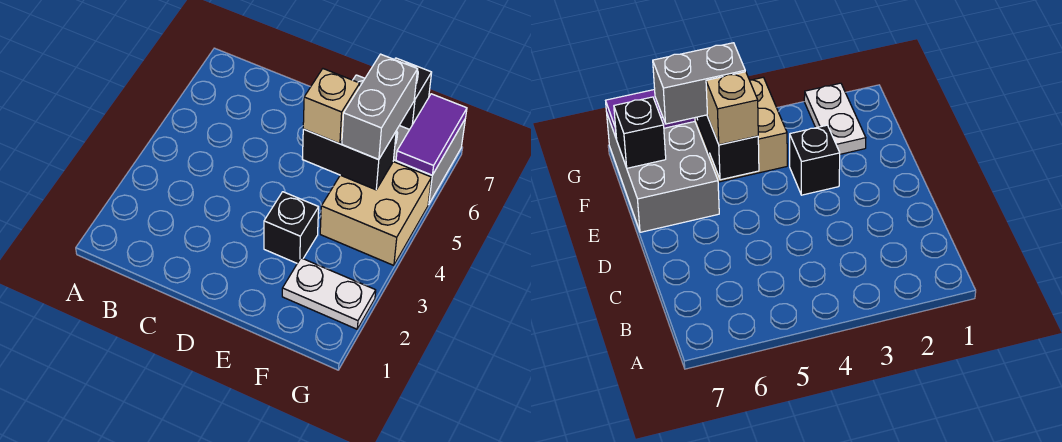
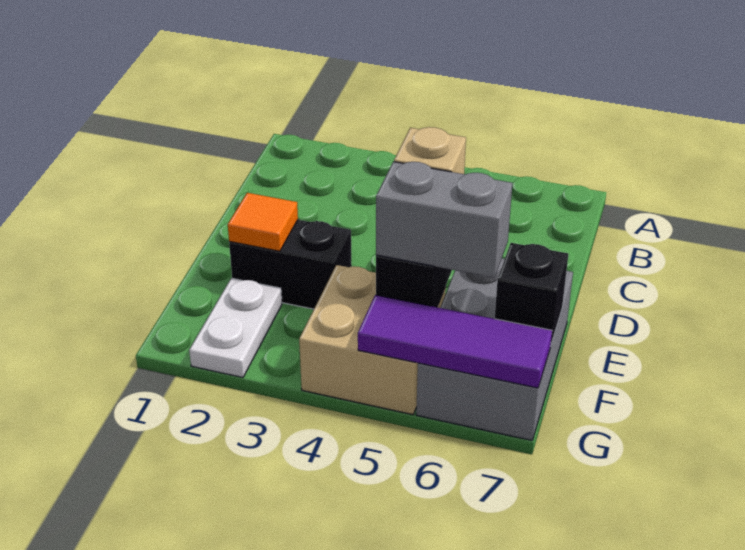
none -> orange 1x1 tile [228,193,298,251]
black 1x1 brick [264,192,319,263] -> black 1x2 brick [229,220,352,309]
purple 1x2 tile [396,94,467,175] -> purple 1x3 tile [358,295,552,388]

